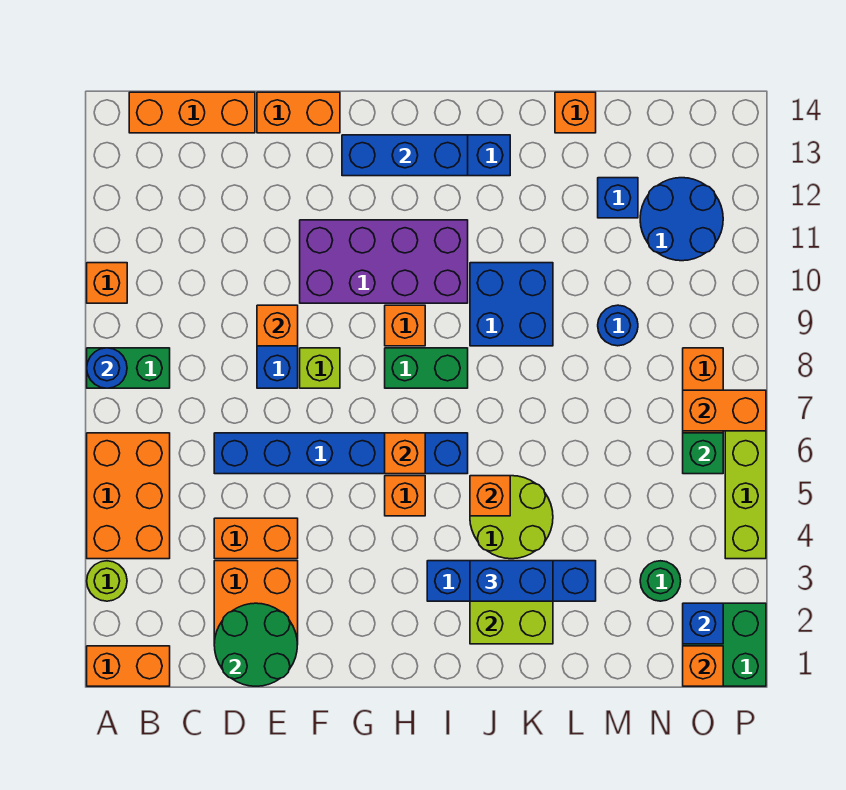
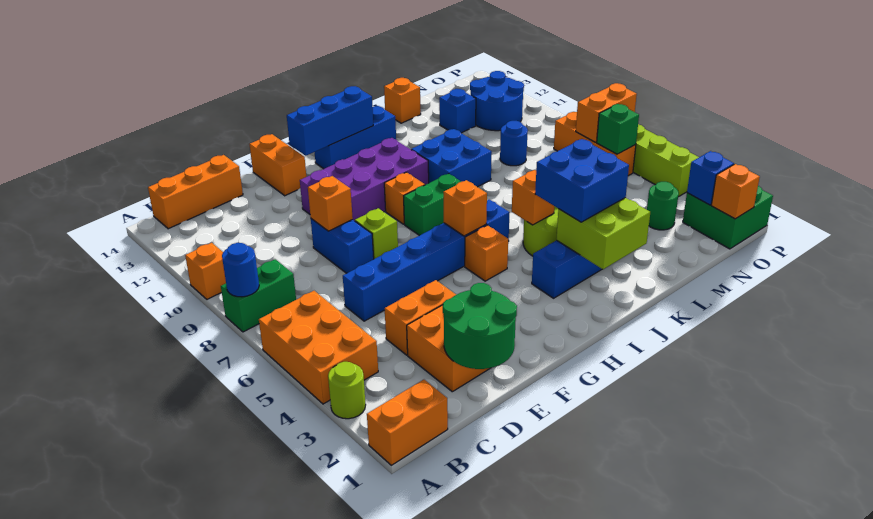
orange 1x2 brick [257,92,340,133] -> orange 1x2 brick turned to [249,134,306,196]
blue 1x2 brick [470,561,553,601] -> blue 2x2 brick [535,139,629,222]

